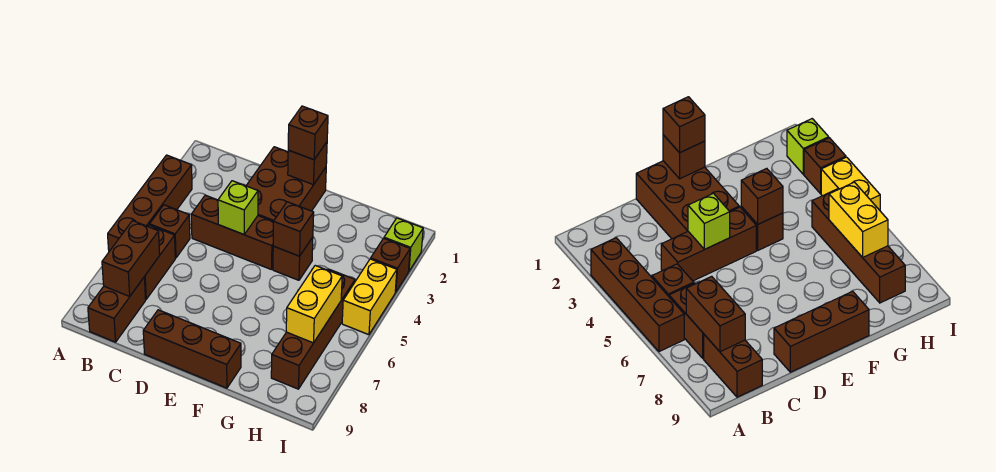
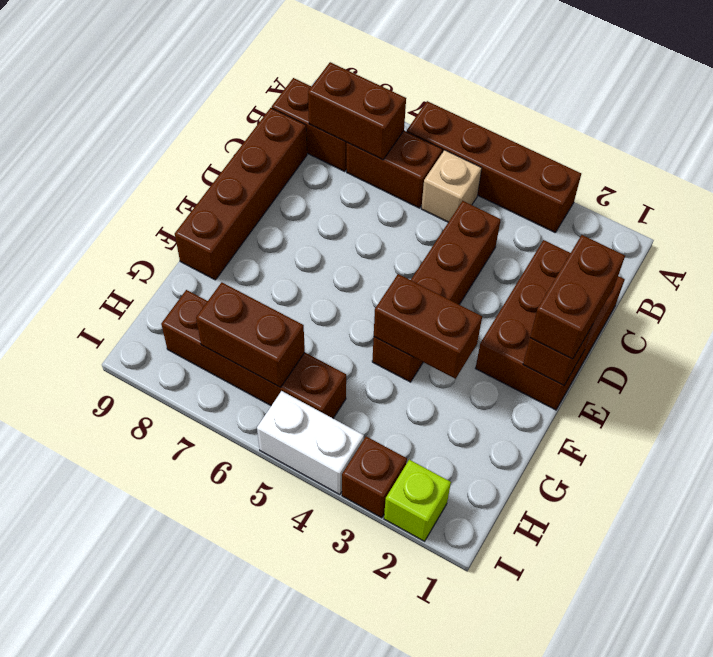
brown 1x1 brick [150,205,190,258] -> tan 1x1 brick [421,150,482,222]
brown 2x3 brick [246,147,326,221] -> brown 2x3 brick turned to [475,240,625,410]
lime 1x1 brick [218,181,258,234] -> none
brown 1x3 brick [143,310,241,388] -> brown 1x4 brick [175,108,307,280]
brown 1x1 brick [288,106,328,160] -> brown 1x2 brick [530,235,625,359]
brown 1x1 brick [273,202,314,256] -> brown 1x2 brick [374,274,482,379]
yellow 1x2 brick [286,266,342,343] -> brown 1x2 brick [196,282,305,387]
yellow 1x2 brick [342,259,397,335] -> white 1x2 brick [257,391,364,495]

